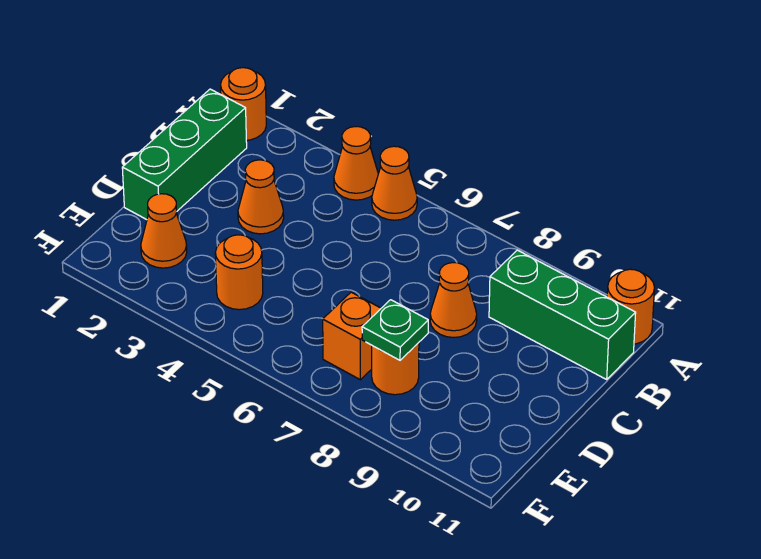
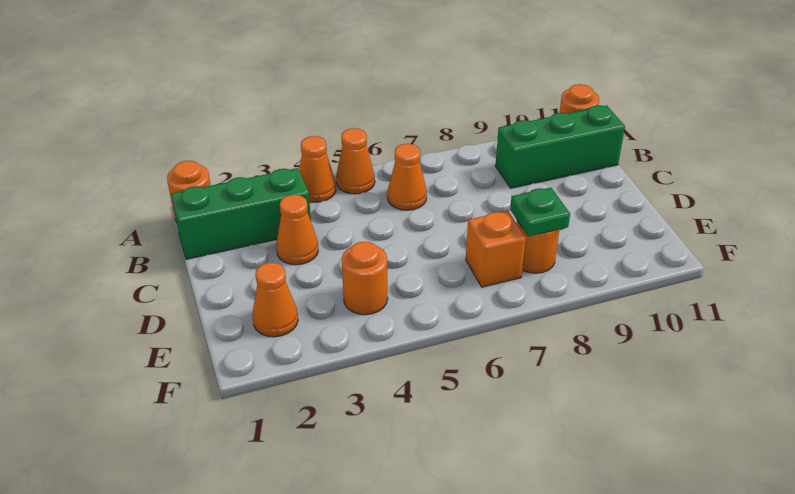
green 1x3 brick [122,89,247,220] -> green 1x3 brick turned to [171,168,311,259]
orange 1x1 cone [430,263,477,338] -> orange 1x1 cone moved to [387,144,427,210]

